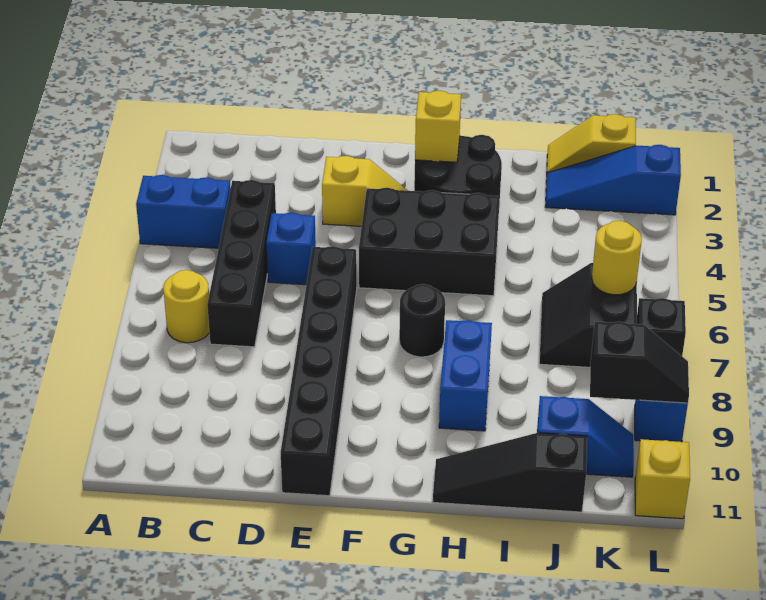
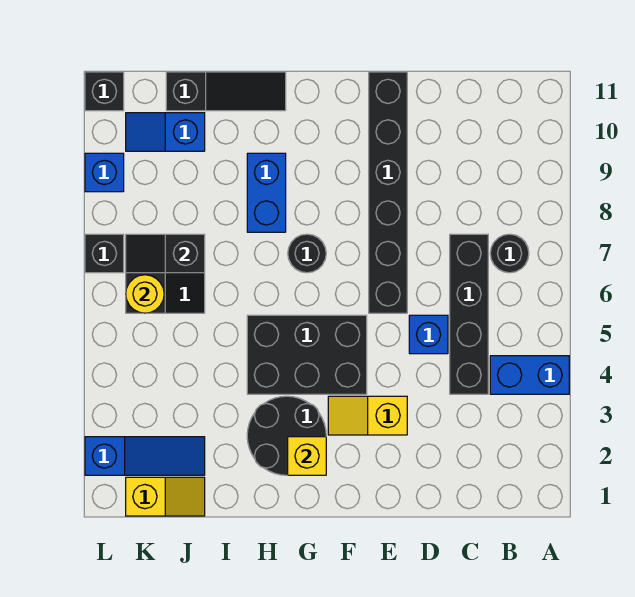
yellow 1x1 round brick [163,270,209,343] -> black 1x1 round brick [490,234,529,273]
black 1x2 slope [590,322,689,403] -> black 1x2 slope moved to [126,234,205,273]
yellow 1x1 brick [635,439,690,519] -> black 1x1 brick [85,72,124,111]

